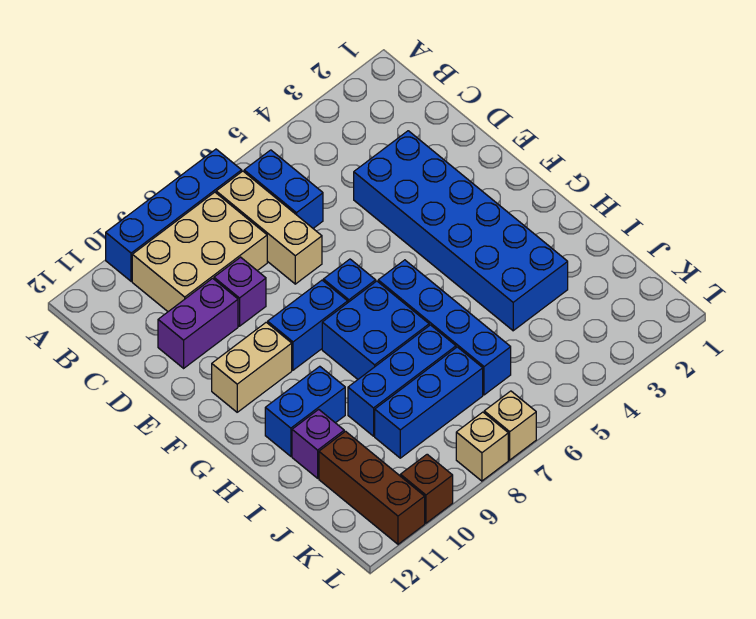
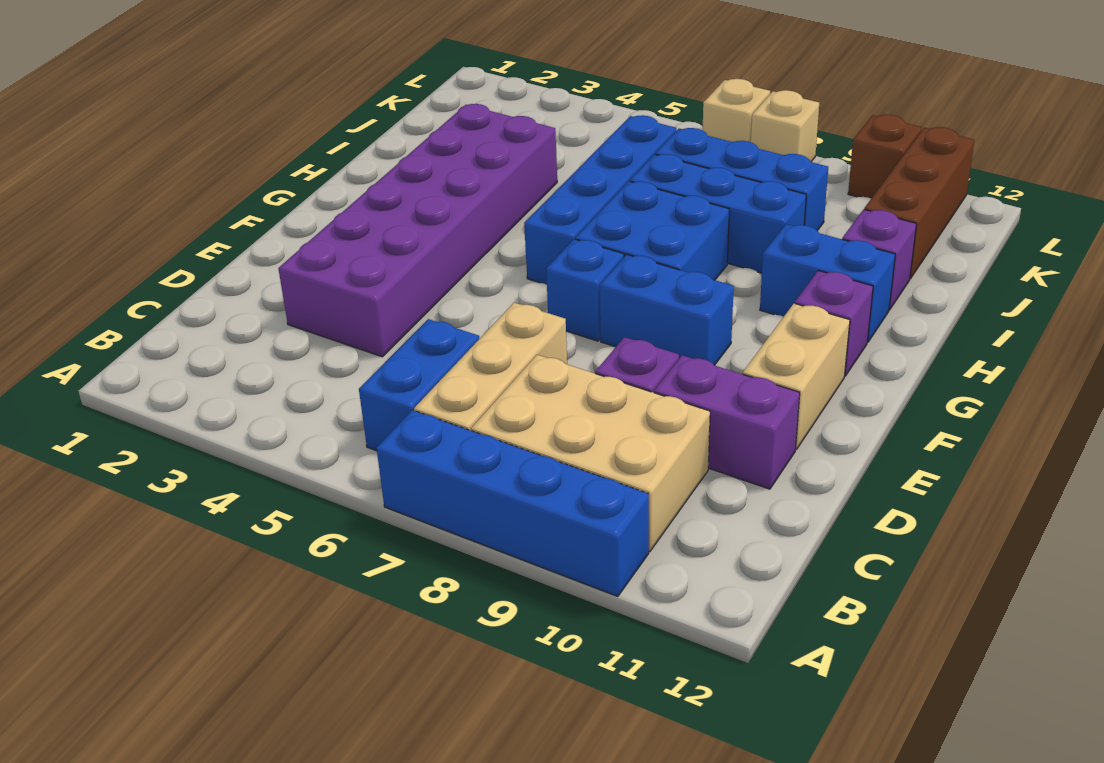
blue 2x6 brick [354,131,568,331] -> purple 2x6 brick [278,104,557,357]
tan 1x2 brick [212,322,292,412] -> tan 1x2 brick turned to [743,303,850,449]
none -> purple 1x1 brick [795,271,873,376]

